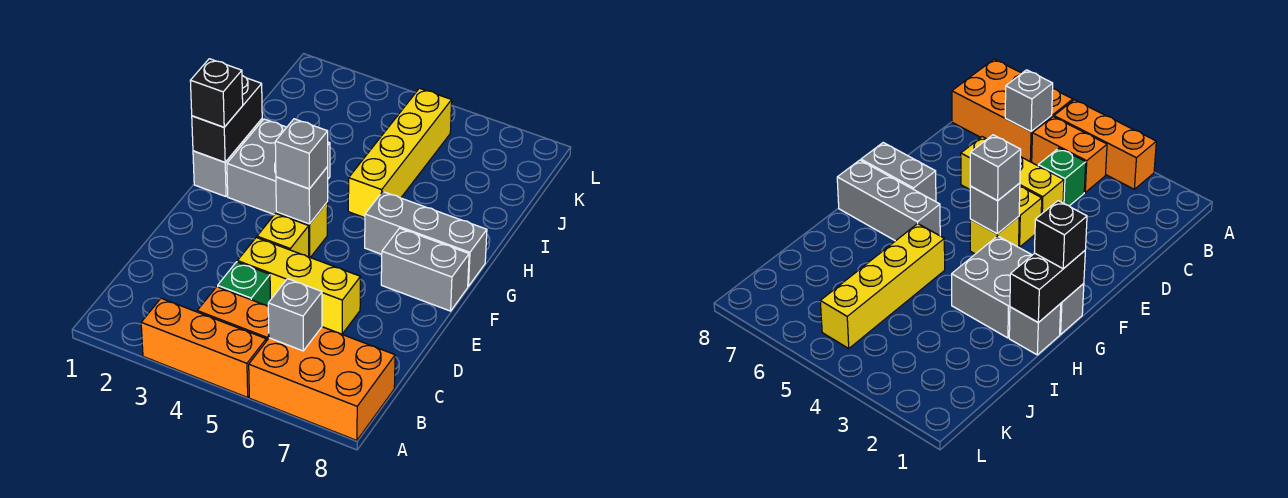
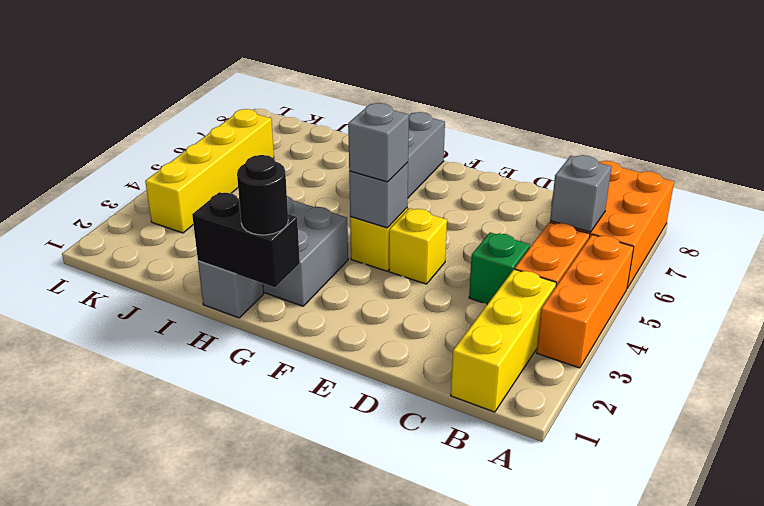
yellow 1x3 brick [237,237,361,334] -> yellow 1x3 brick moved to [451,269,556,412]
grey 1x2 brick [381,228,469,311] -> none
grey 1x1 brick [193,142,243,197] -> none
black 1x1 brick [190,59,243,127] -> black 1x1 round brick [237,155,288,235]
yellow 1x4 brick [348,88,452,218] -> yellow 1x4 brick turned to [145,109,274,233]

